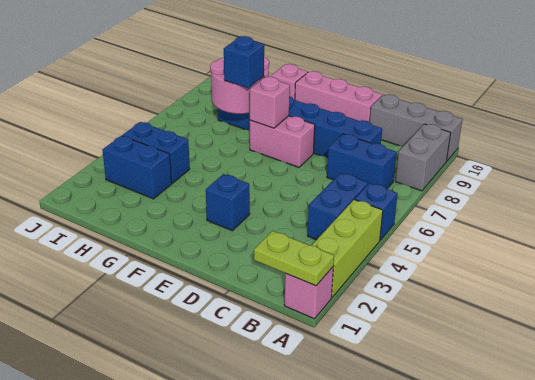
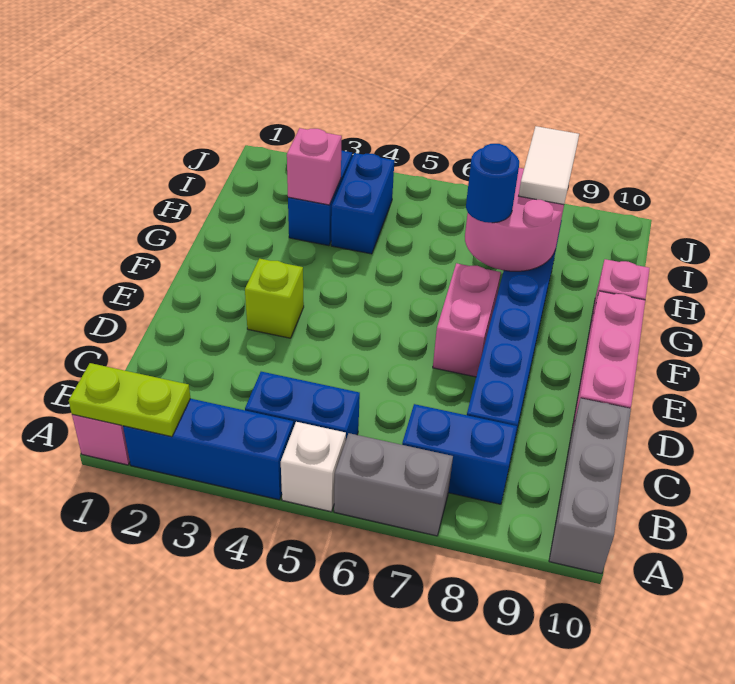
lime 1x2 plate [254,231,334,286] -> lime 1x2 plate turned to [69,363,190,437]
lime 1x3 brick [312,200,383,298] -> blue 1x3 brick [123,399,294,500]
blue 1x1 brick [355,183,398,240] -> white 1x1 brick [281,422,346,512]
grey 1x2 brick [395,124,451,191] -> grey 1x2 brick moved to [334,433,453,536]
blue 1x2 brick [327,134,397,189] -> blue 1x2 brick turned to [402,404,517,504]
blue 1x1 brick [206,174,250,231] -> lime 1x1 brick [245,259,304,338]
pink 1x1 brick [250,77,290,128] -> pink 1x1 brick moved to [287,128,342,205]
blue 1x1 brick [224,36,264,88] -> blue 1x1 round brick [466,144,519,223]
none -> white 1x2 tile [519,126,579,205]

